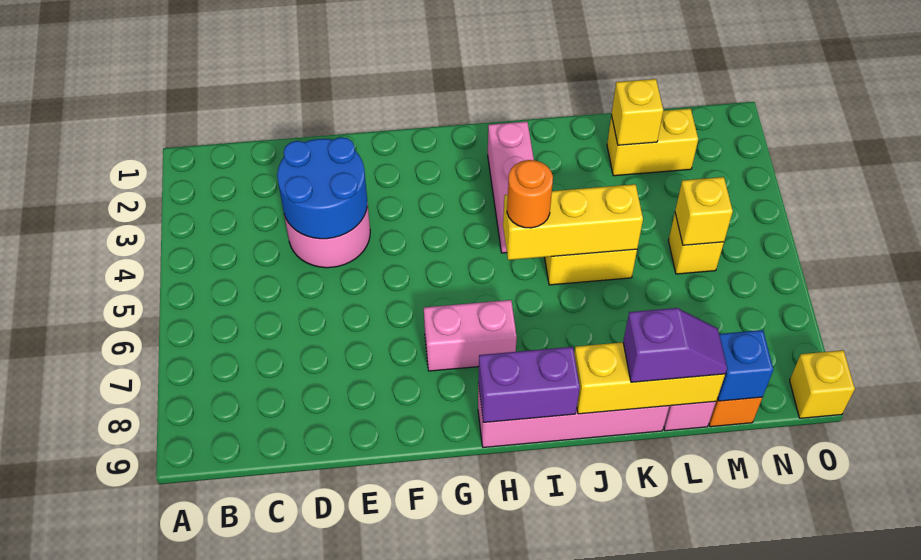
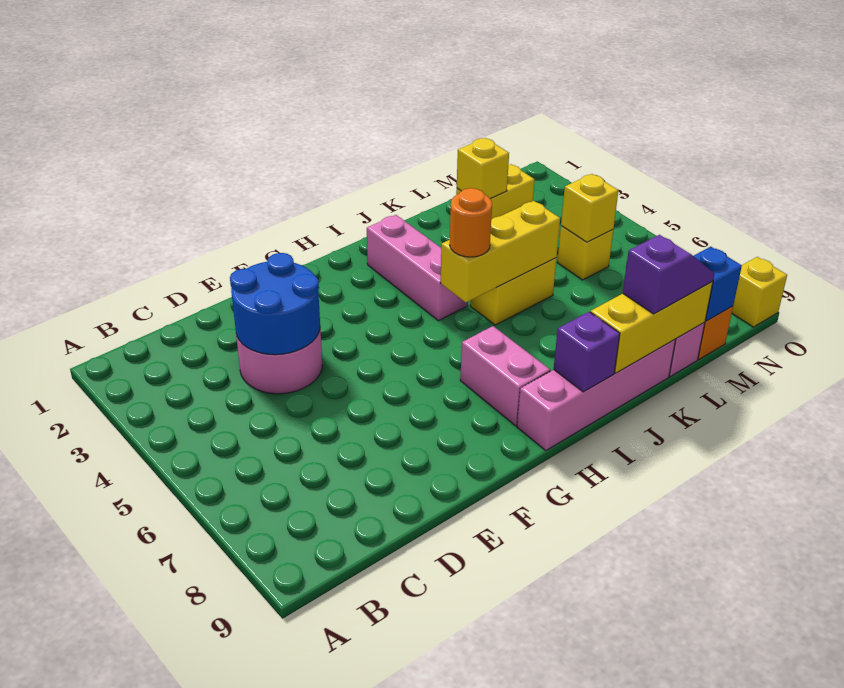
pink 1x2 brick [424,300,517,371] -> pink 1x2 brick turned to [460,326,550,426]
purple 1x2 brick [478,347,580,422] -> purple 1x1 brick [554,312,620,392]

